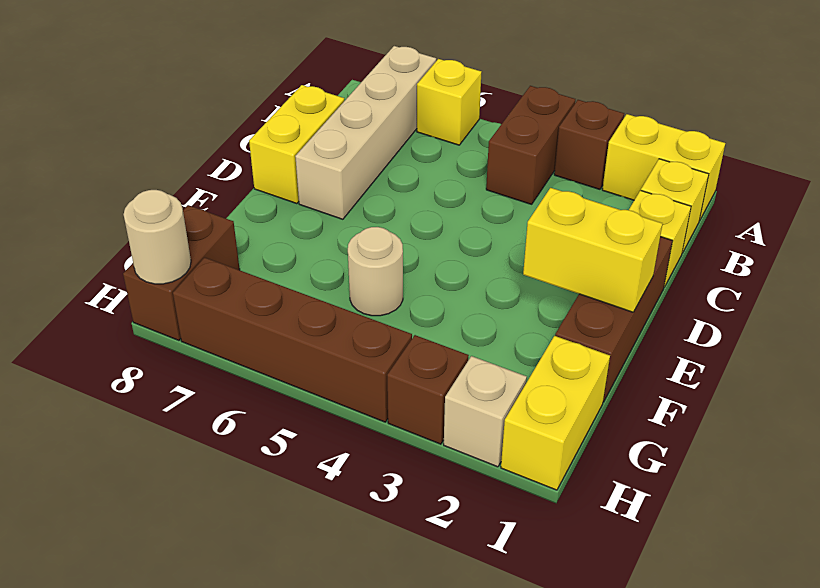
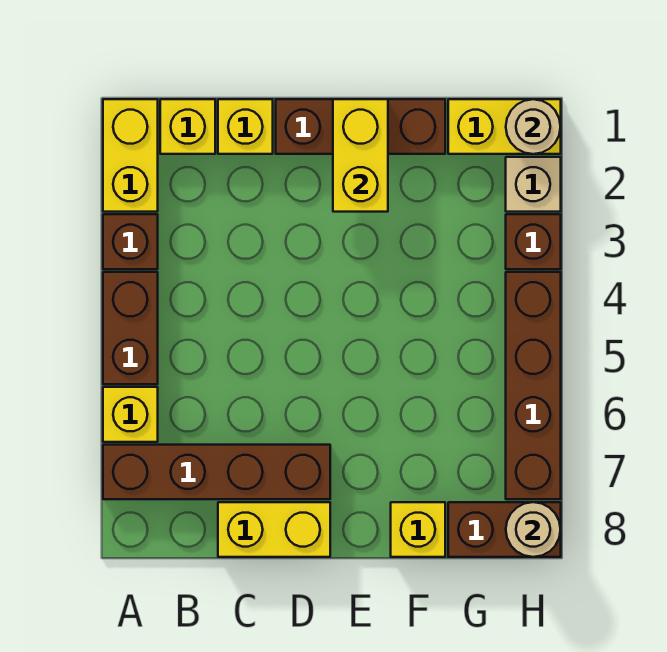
brown 1x2 brick [486,86,575,204] -> brown 1x2 brick turned to [103,272,158,384]
tan 1x4 brick [295,46,436,219] -> brown 1x4 brick [103,445,330,499]
tan 1x1 round brick [348,227,403,316] -> tan 1x1 round brick moved to [506,99,561,154]
none -> yellow 1x1 brick [391,502,445,557]

